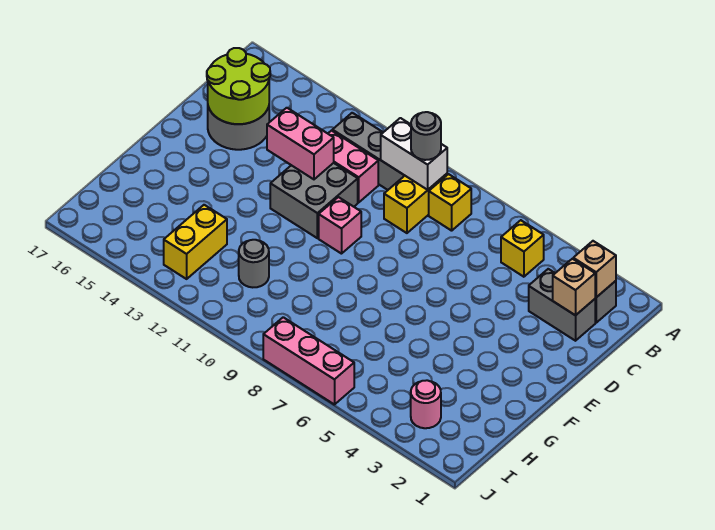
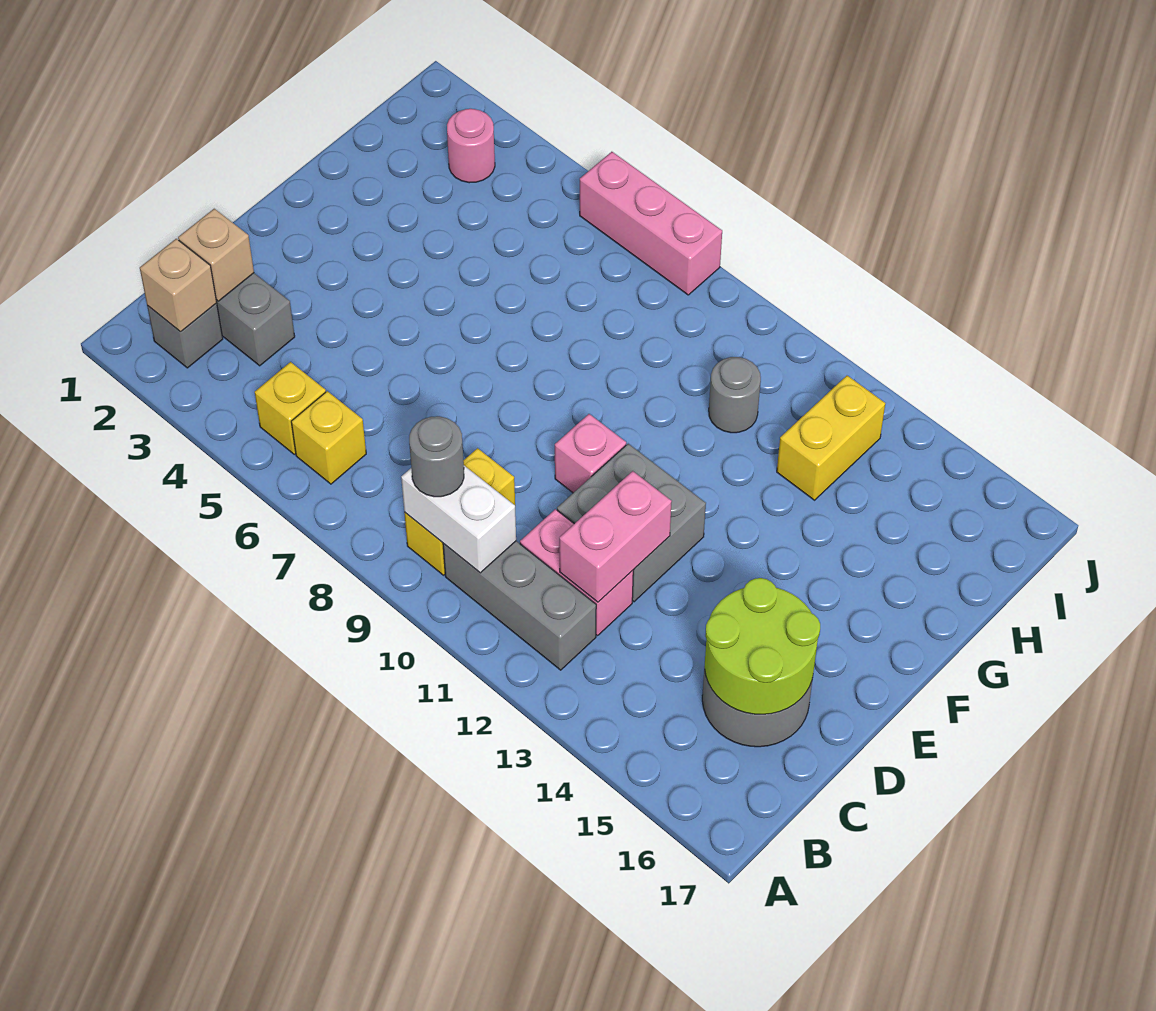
yellow 1x1 brick [429,174,471,231] -> yellow 1x1 brick moved to [291,391,366,484]
pink 1x2 brick [267,108,334,179] -> pink 1x2 brick turned to [559,471,672,602]

